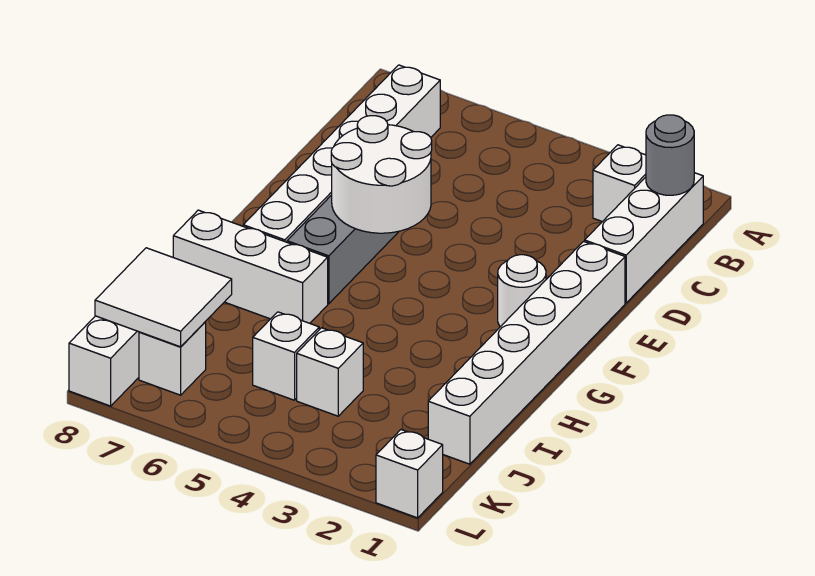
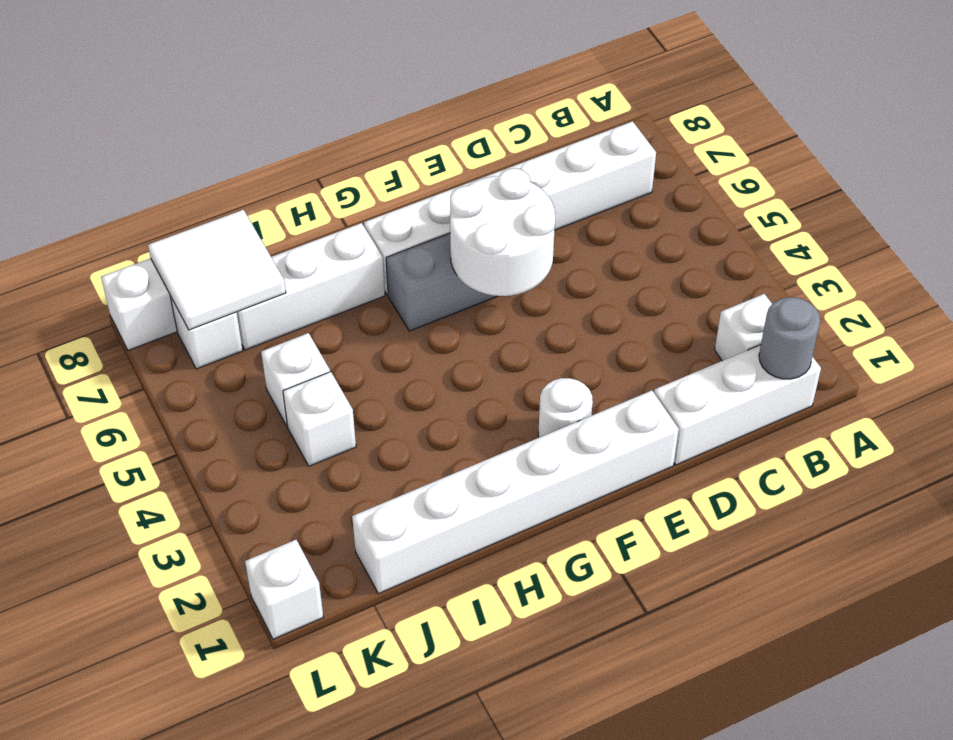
white 1x3 brick [173,210,328,323] -> white 1x3 brick turned to [237,223,385,350]

